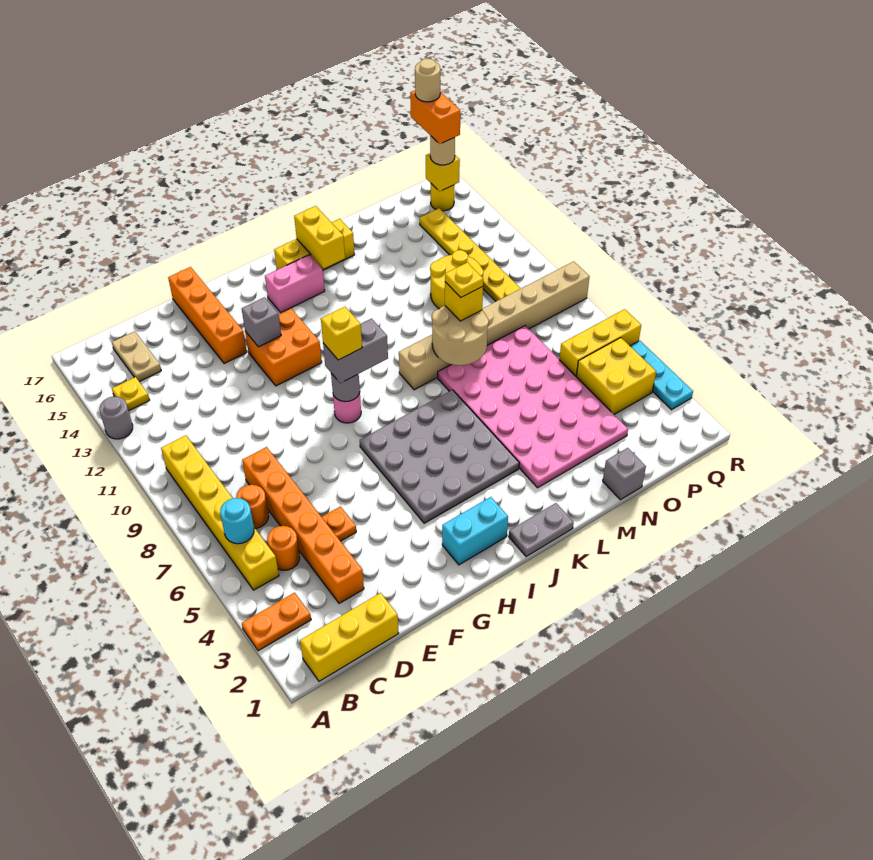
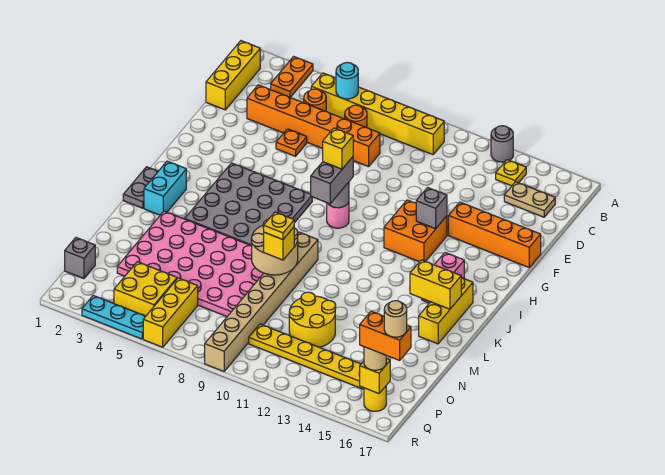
cyan 1x2 brick [442,497,508,565] -> cyan 1x2 brick moved to [144,161,186,215]
grey 1x1 brick [603,448,646,500] -> grey 1x1 brick moved to [65,238,95,279]

